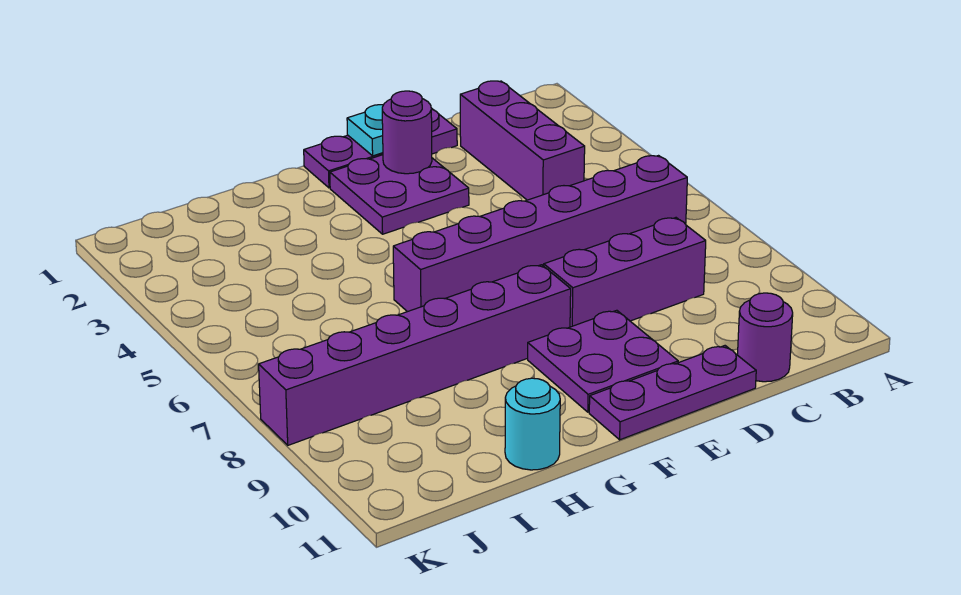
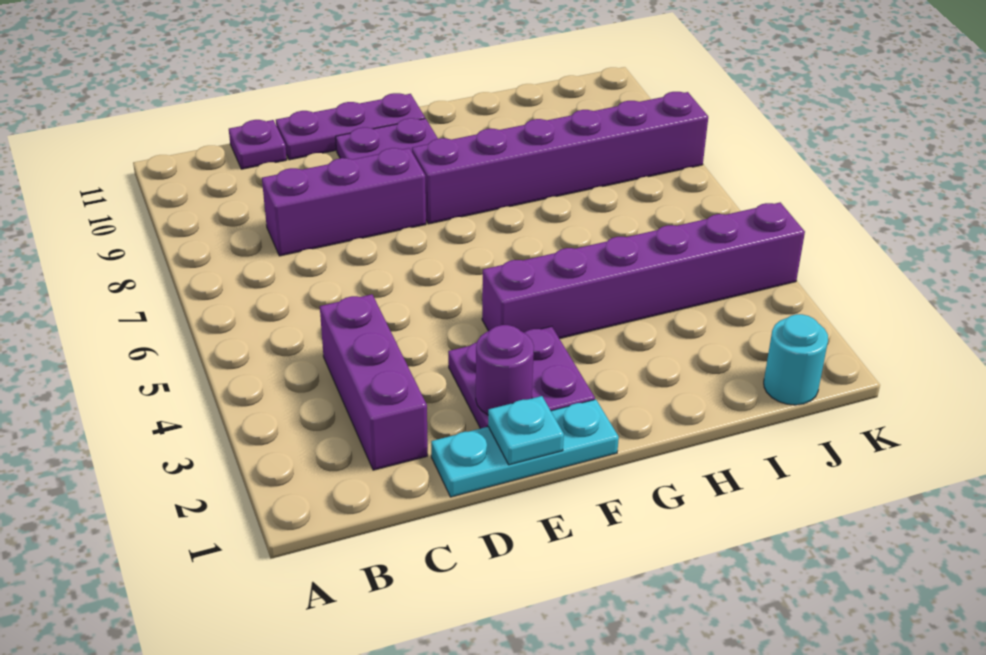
purple 1x6 brick [393,156,687,312] -> purple 1x6 brick moved to [482,202,805,339]
purple 1x1 round brick [738,293,793,382] -> purple 1x1 plate [229,120,287,169]
purple 1x3 plate [304,108,457,188] -> cyan 1x3 plate [431,399,619,497]
cyan 1x1 round brick [505,378,560,470] -> cyan 1x1 round brick moved to [764,314,828,405]

